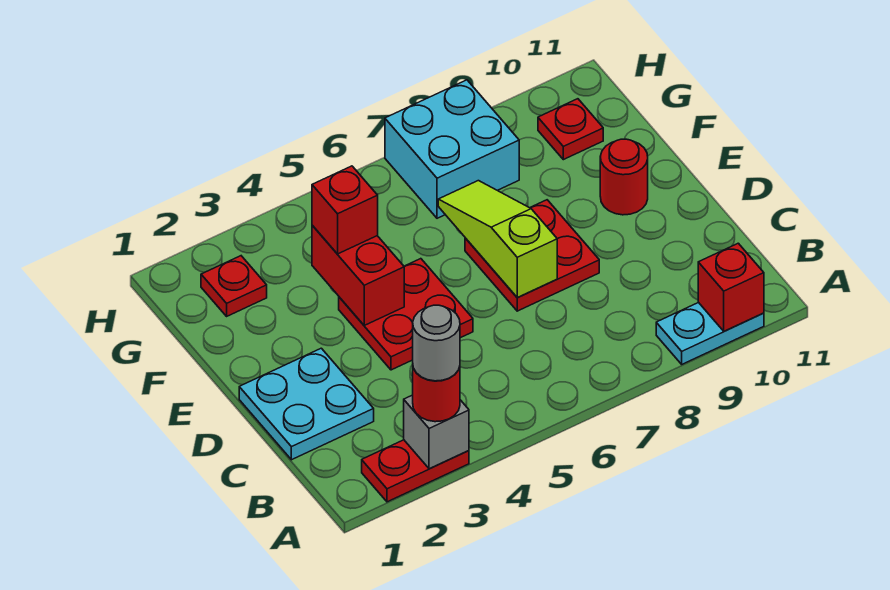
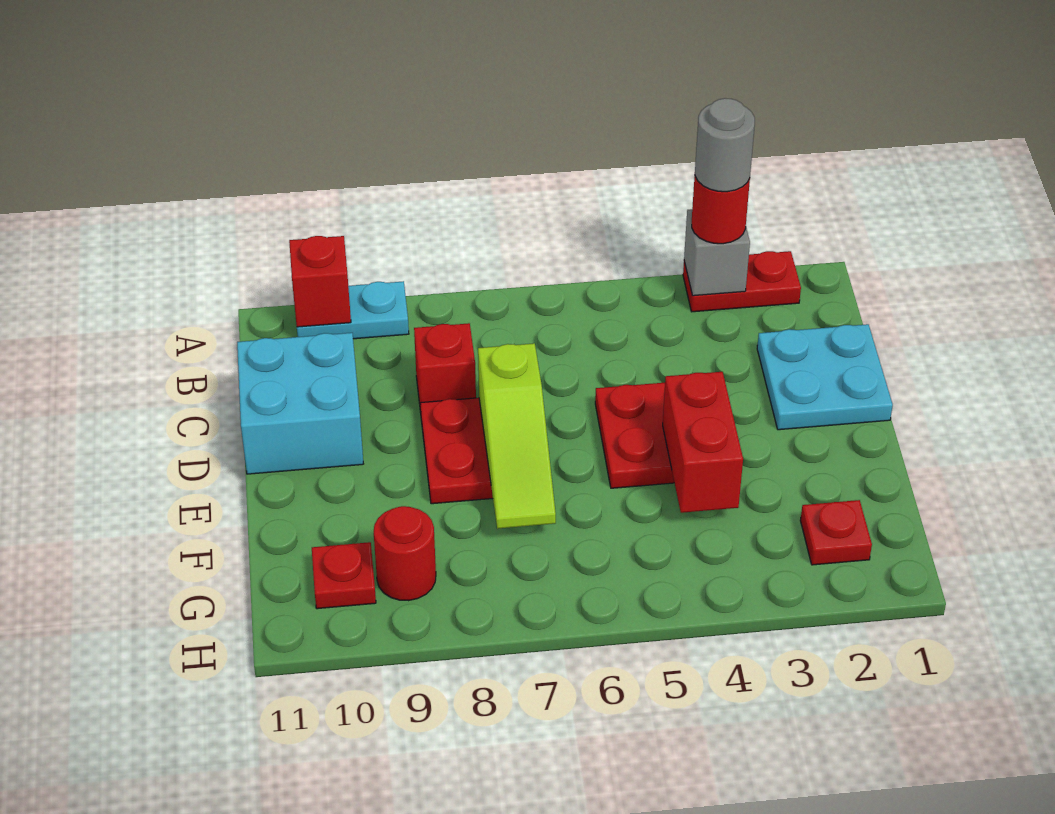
red 1x1 round brick [600,139,648,215] -> red 1x1 round brick moved to [374,506,436,601]
red 1x1 brick [312,166,378,254] -> red 1x1 brick moved to [414,323,476,412]
cyan 2x2 brick [385,80,519,218] -> cyan 2x2 brick moved to [237,333,363,474]

